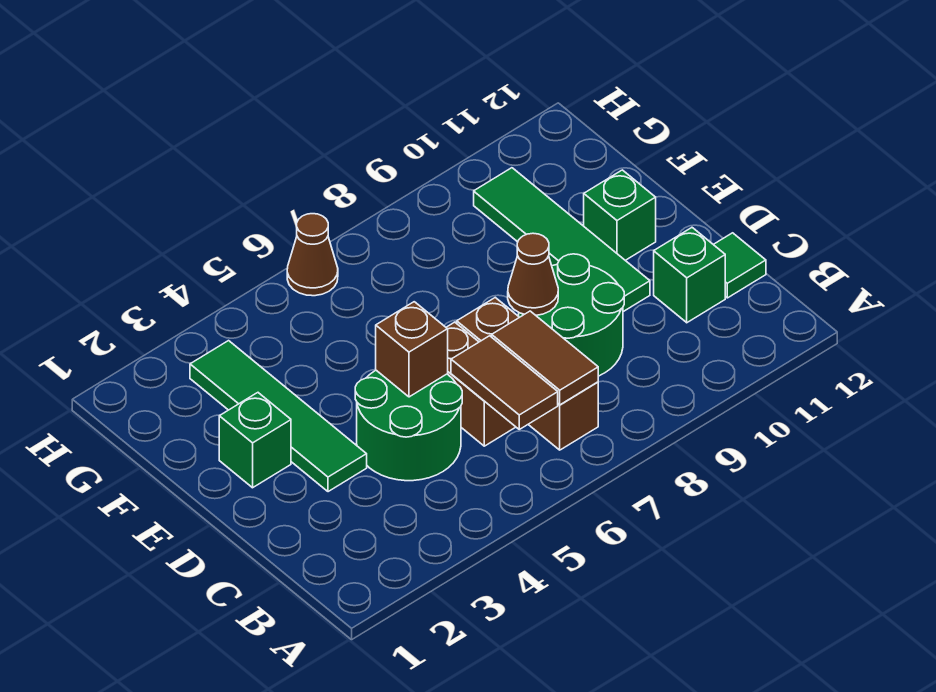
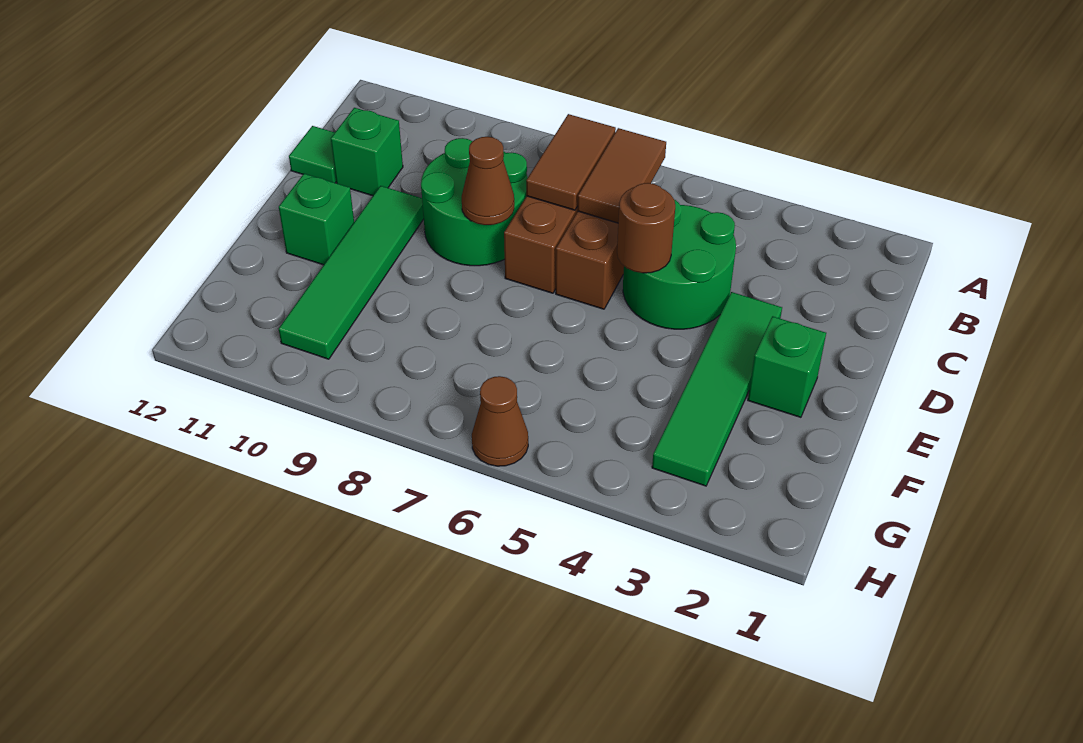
brown 1x1 brick [376,302,448,397] -> brown 1x1 round brick [617,183,675,273]

